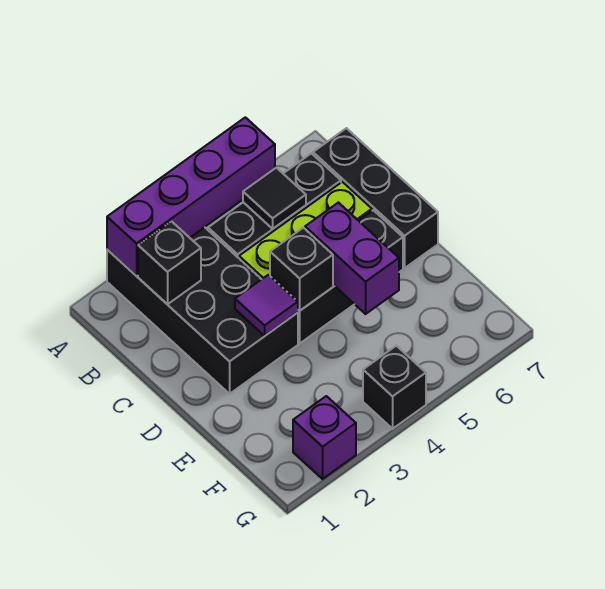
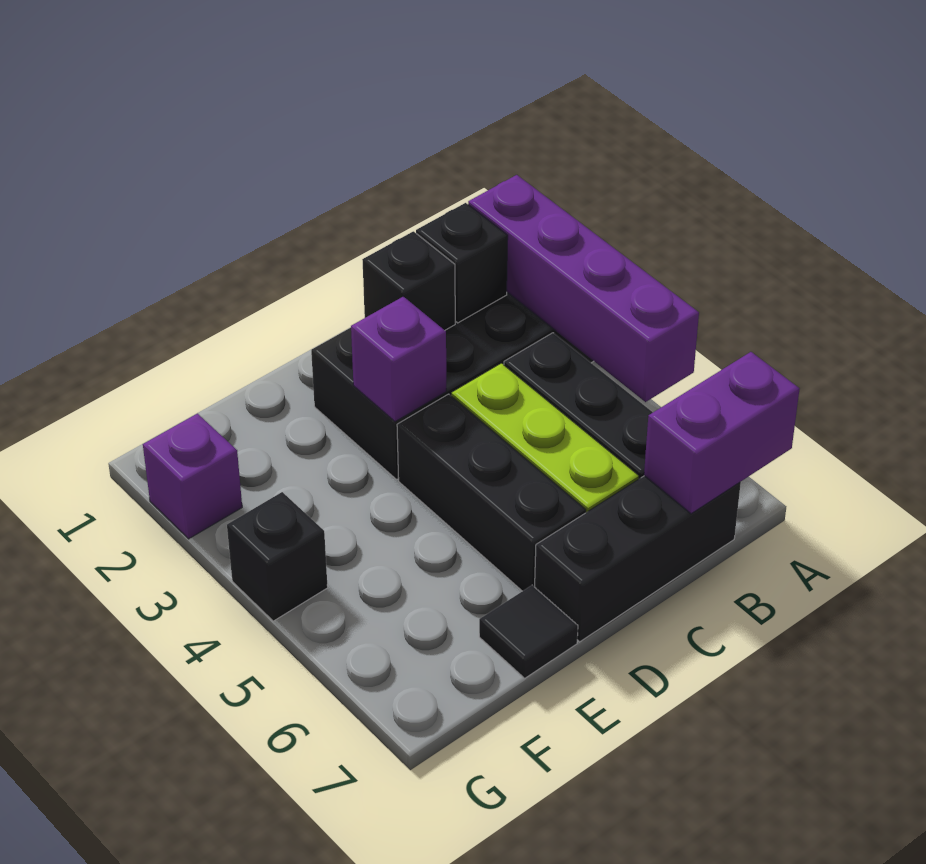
black 1x1 tile [243,168,306,229] -> black 1x1 tile moved to [479,585,578,678]
purple 1x1 tile [235,275,298,336] -> purple 1x1 brick [351,297,446,422]
black 1x1 brick [270,228,333,311] -> black 1x1 brick moved to [362,231,455,330]
purple 1x2 brick [305,203,399,314] -> purple 1x2 brick moved to [644,352,799,514]

